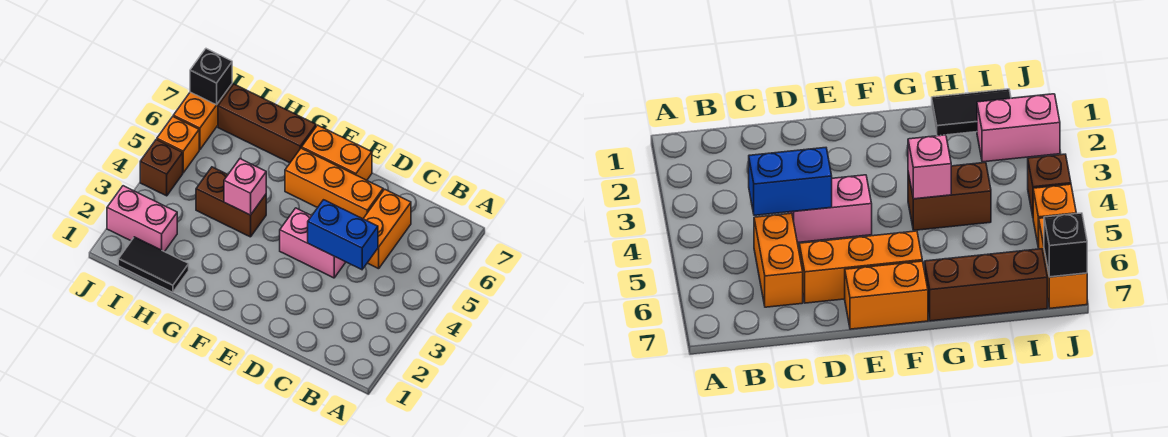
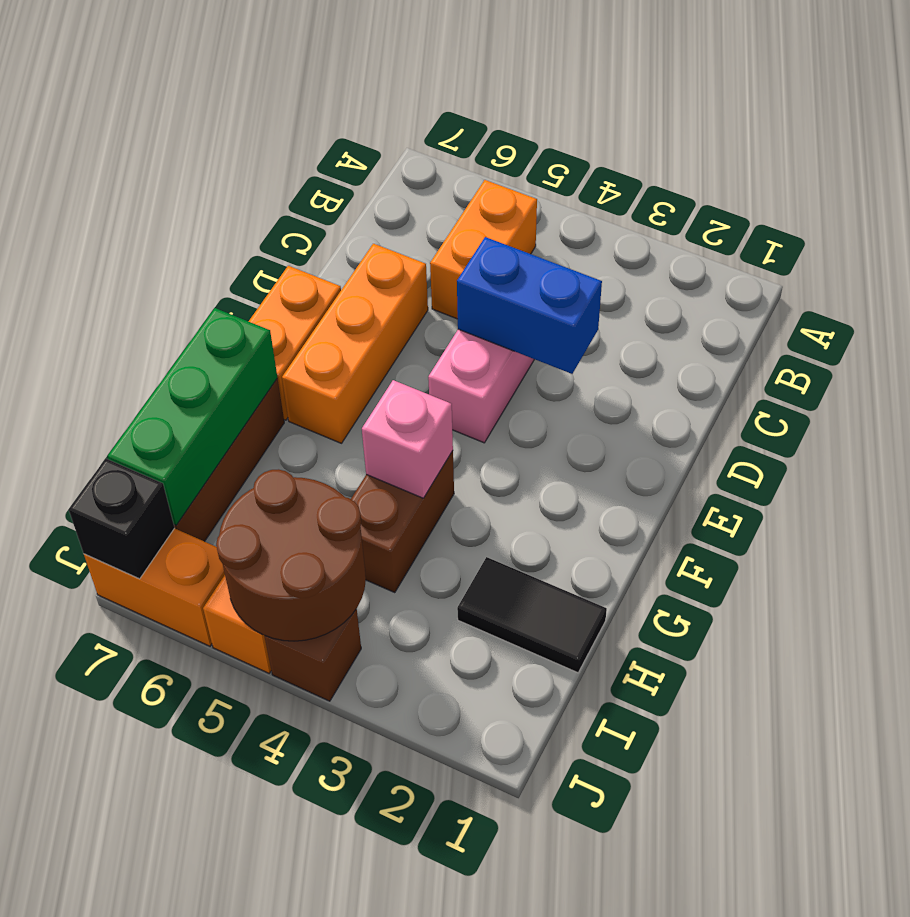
blue 1x2 brick [308,200,378,270] -> blue 1x2 brick turned to [457,237,602,374]
orange 1x2 brick [363,189,411,269] -> orange 1x2 brick turned to [430,180,537,319]
none -> green 1x3 brick [108,308,277,525]
black 1x2 tile [118,237,189,292] -> black 1x2 tile turned to [457,557,607,673]
pink 1x2 brick [107,186,177,252] -> none
none -> brown 2x2 round brick [216,469,366,641]

